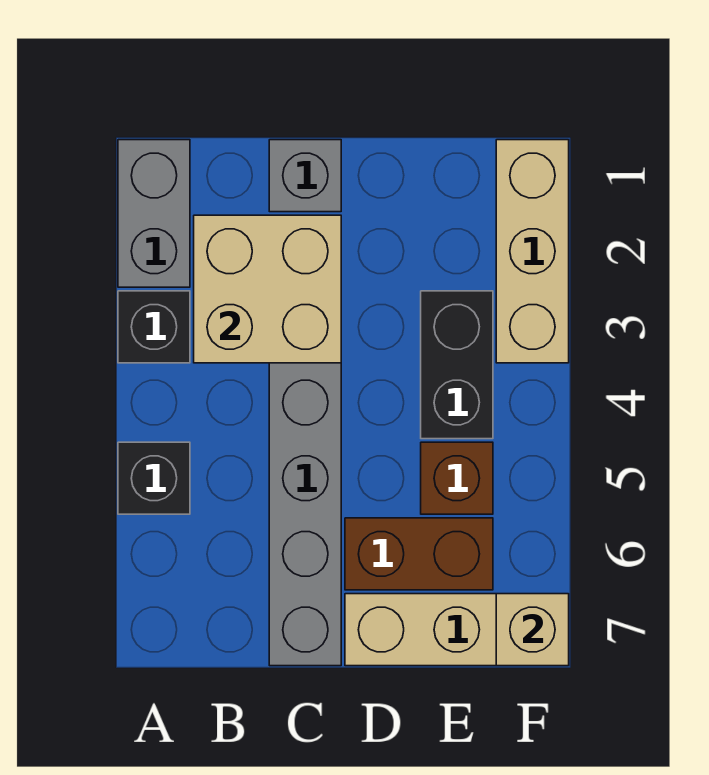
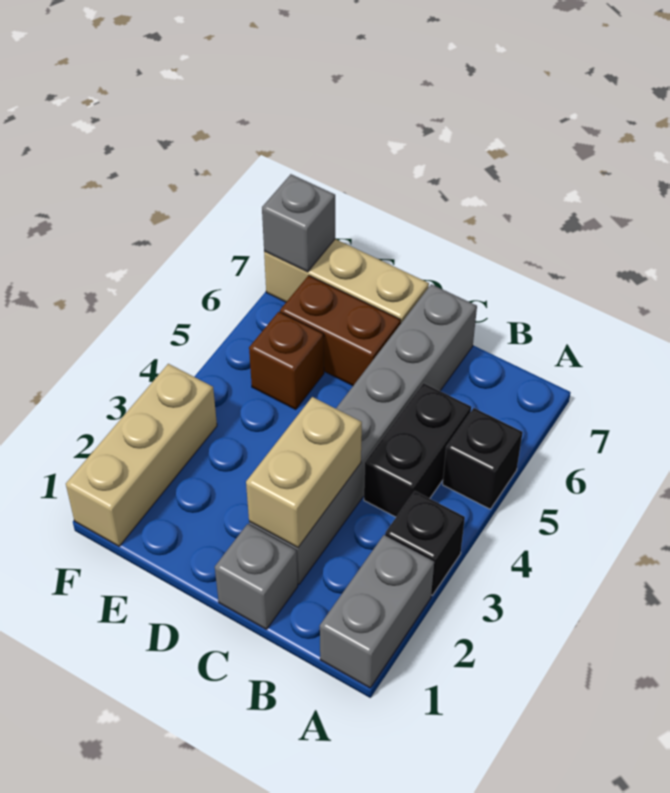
tan 2x2 brick [194,215,341,363] -> tan 1x2 brick [246,397,362,547]
black 1x2 brick [421,291,493,439] -> black 1x2 brick moved to [364,383,471,517]
tan 1x1 brick [496,594,569,666] -> grey 1x1 brick [262,174,335,272]

